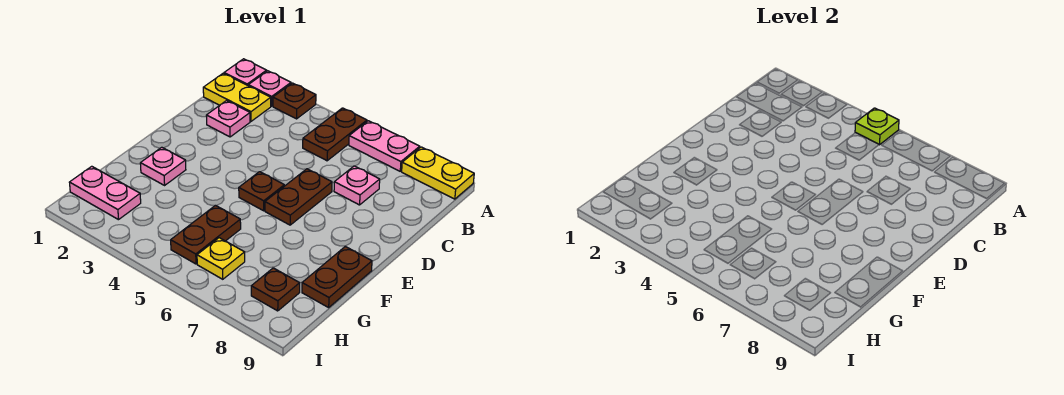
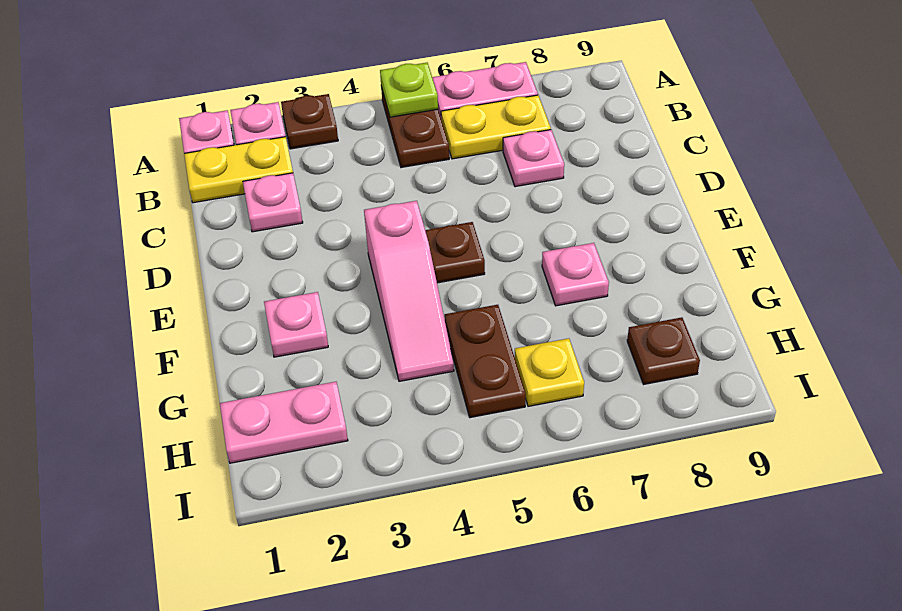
yellow 1x2 plate [402,147,474,199] -> yellow 1x2 plate moved to [441,95,551,159]
brown 1x2 plate [265,169,332,225] -> none
none -> pink 1x3 slope [364,201,454,381]
none -> pink 1x1 plate [542,243,609,306]
brown 1x2 plate [302,246,372,308] -> none

